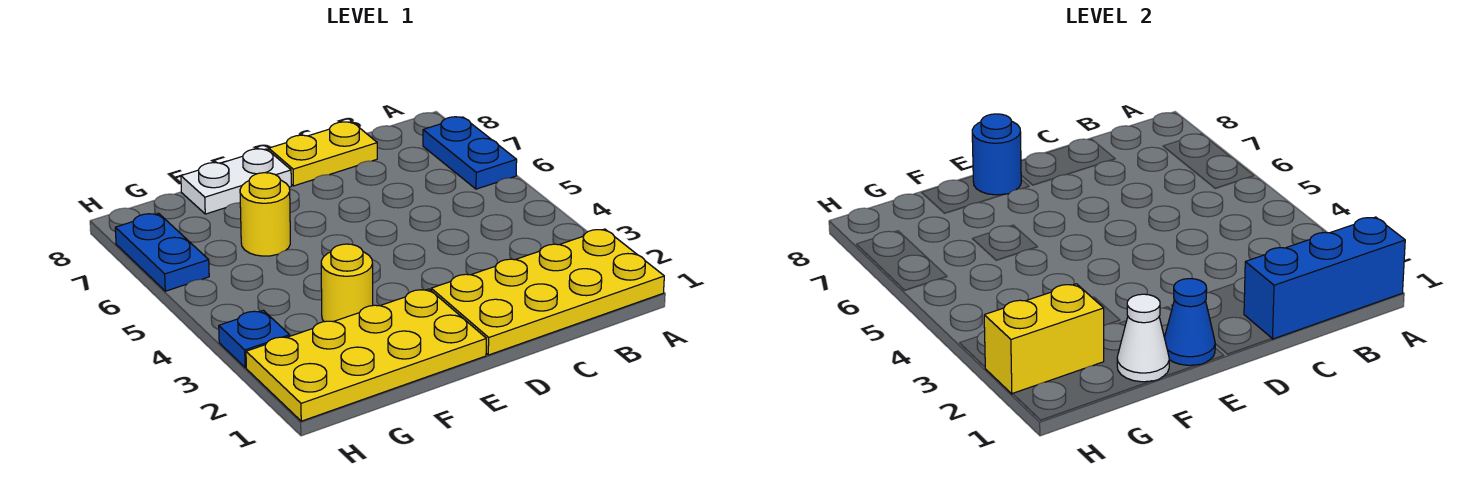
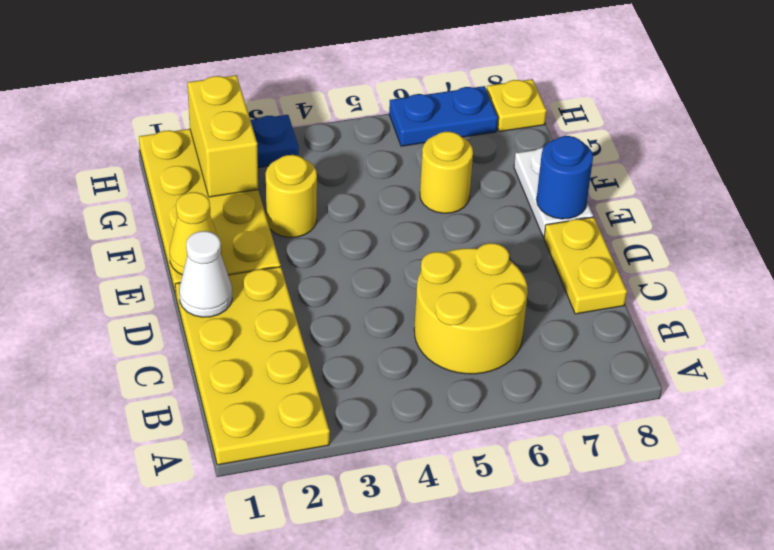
blue 1x3 brick [1244,217,1405,339] -> none
blue 1x2 plate [423,117,517,189] -> none
none -> yellow 2x2 round brick [414,243,528,374]
blue 1x1 cone [1164,279,1215,365] -> yellow 1x1 cone [170,192,222,275]
white 1x1 cone [1117,294,1169,382] -> white 1x1 cone moved to [179,231,232,317]
none -> yellow 1x1 plate [487,79,547,132]

